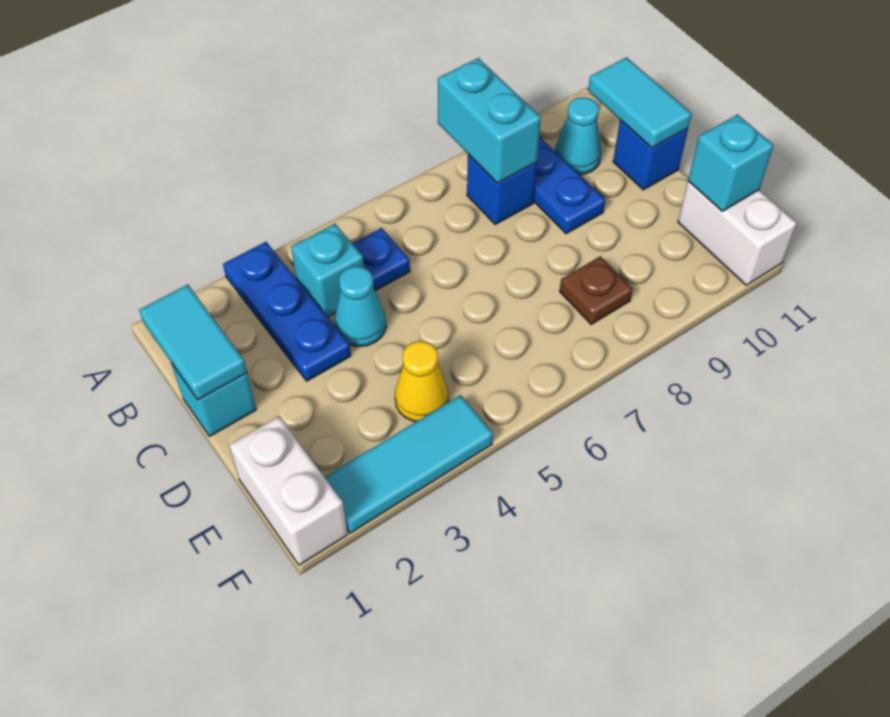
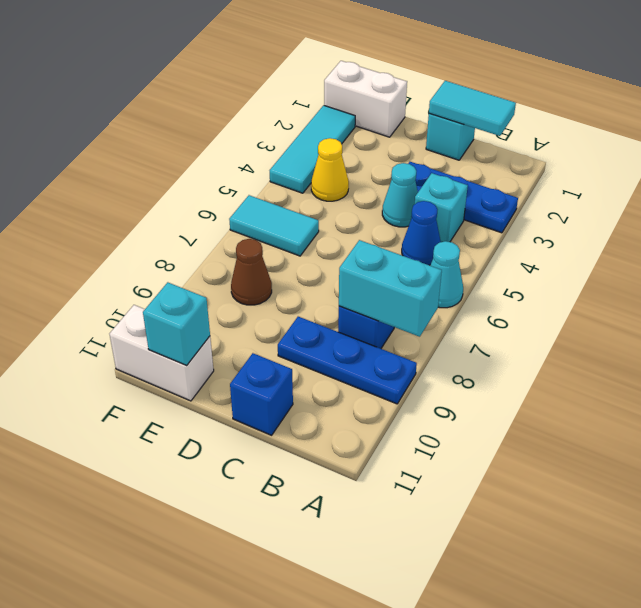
blue 1x1 plate [352,228,410,291] -> blue 1x1 cone [402,201,441,265]
cyan 1x1 cone [555,97,601,174] -> cyan 1x1 cone moved to [430,241,463,308]
cyan 1x2 tile [588,57,692,148] -> cyan 1x2 tile moved to [229,195,319,256]
brown 1x1 plate [560,256,633,324] -> brown 1x1 cone [231,239,272,305]

